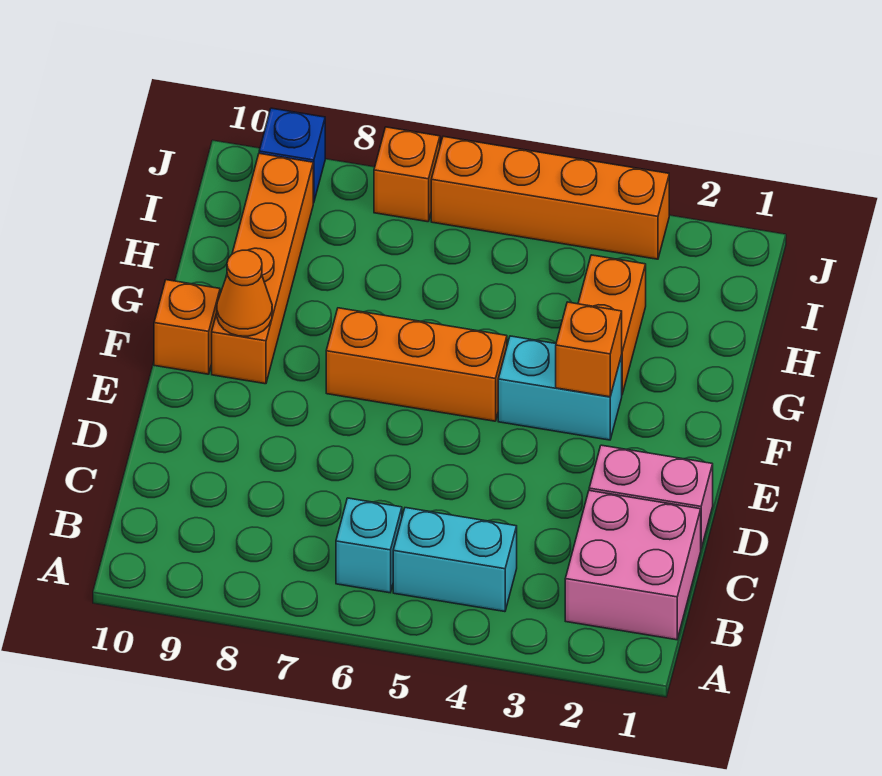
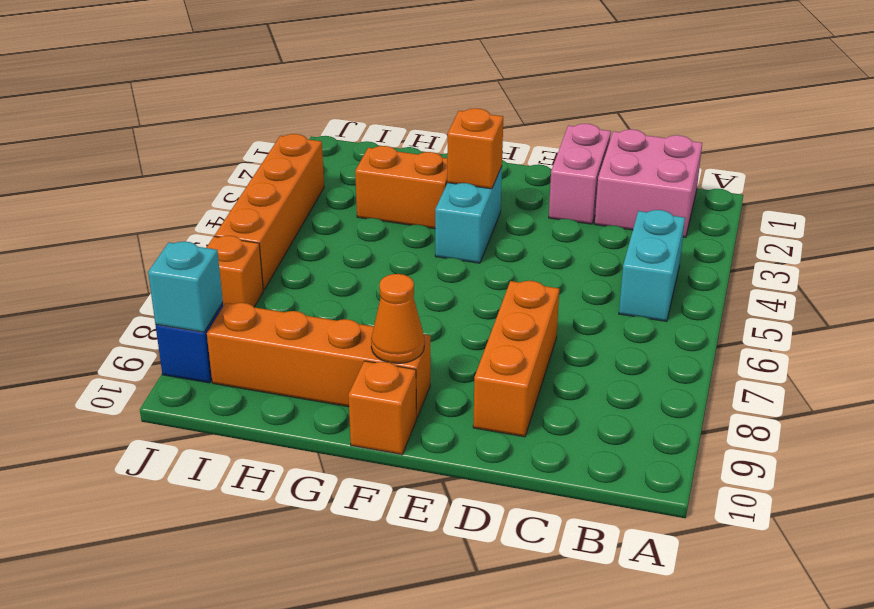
cyan 1x1 brick [336,498,402,593] -> cyan 1x1 brick moved to [148,241,223,332]
orange 1x3 brick [326,308,507,421] -> orange 1x3 brick moved to [473,281,559,437]

